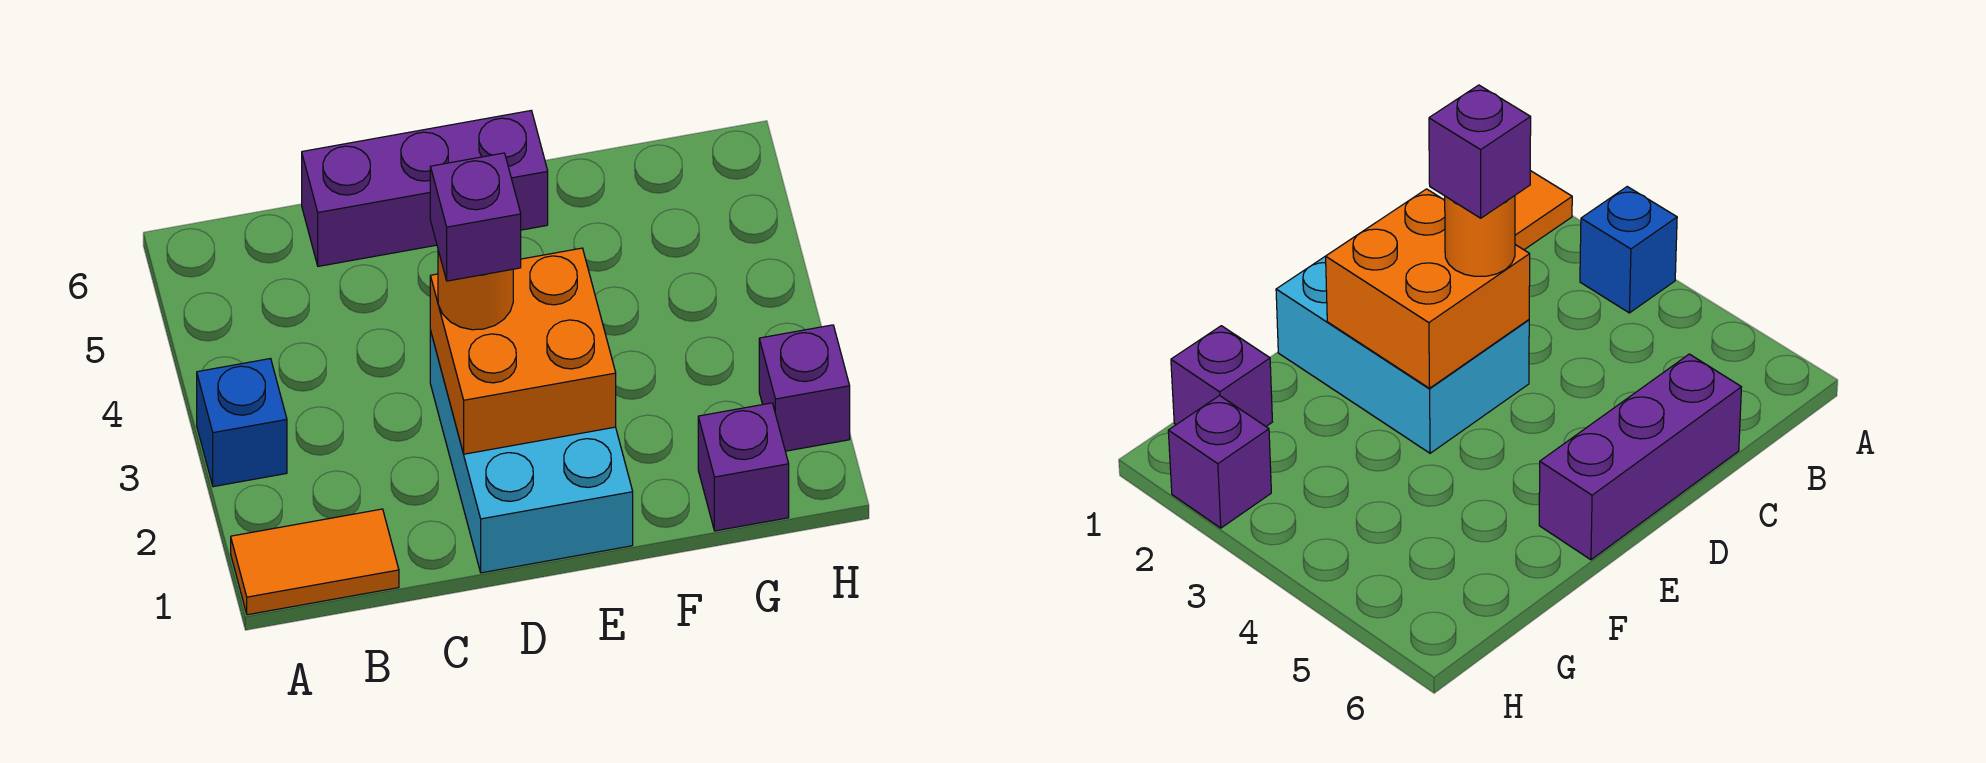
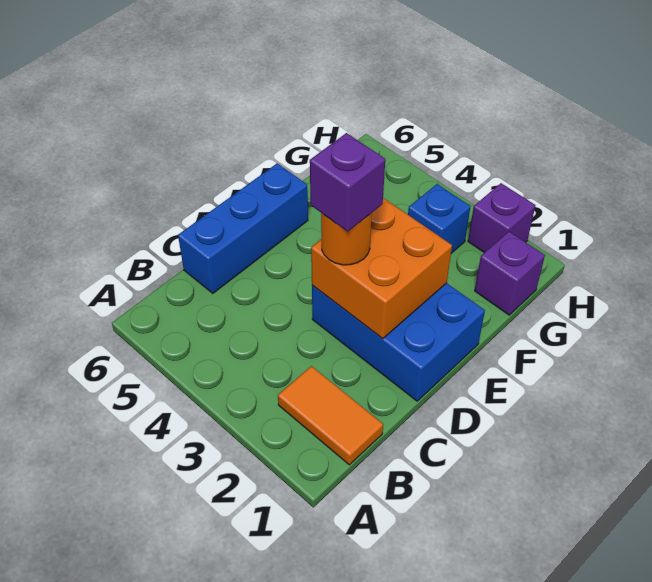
orange 1x2 tile [231,509,399,615] -> orange 1x2 tile turned to [278,366,383,465]
blue 1x1 brick [197,359,287,487] -> blue 1x1 brick moved to [408,184,471,253]
purple 1x3 brick [302,111,548,266] -> blue 1x3 brick [178,163,308,293]
cyan 2x3 brick [430,330,633,573] -> blue 2x3 brick [312,283,485,401]

